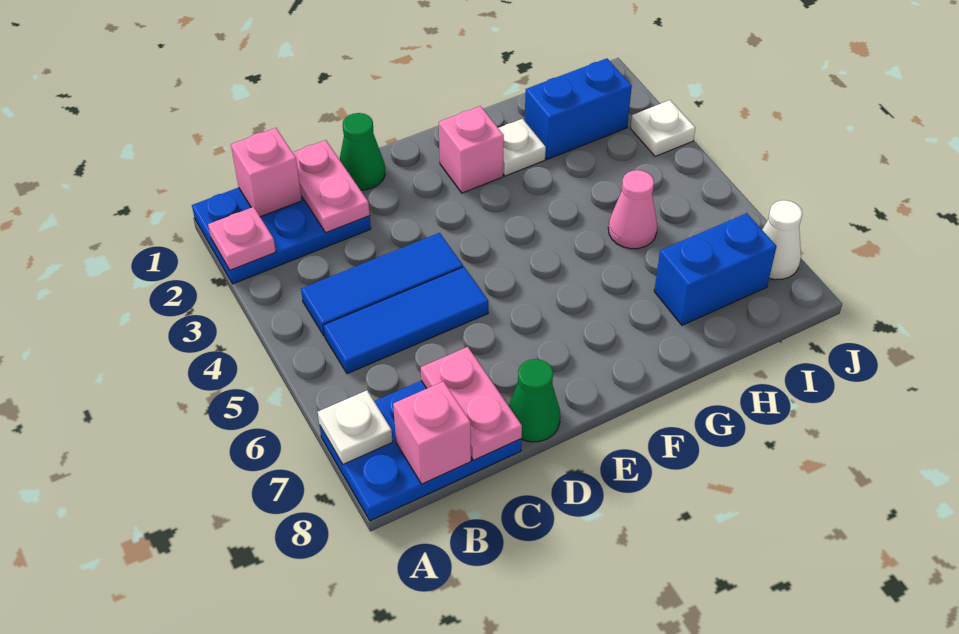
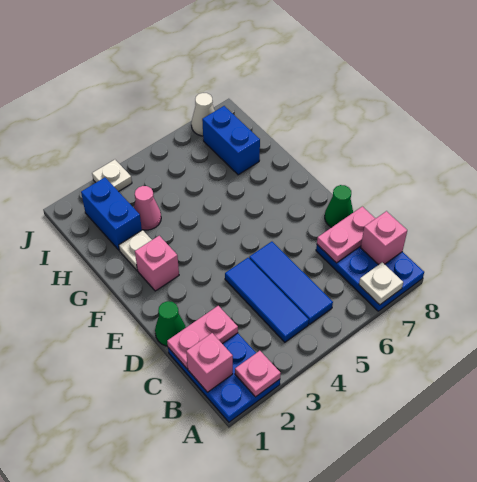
pink 1x1 cone [608,170,657,249] -> pink 1x1 cone moved to [134,186,161,230]

